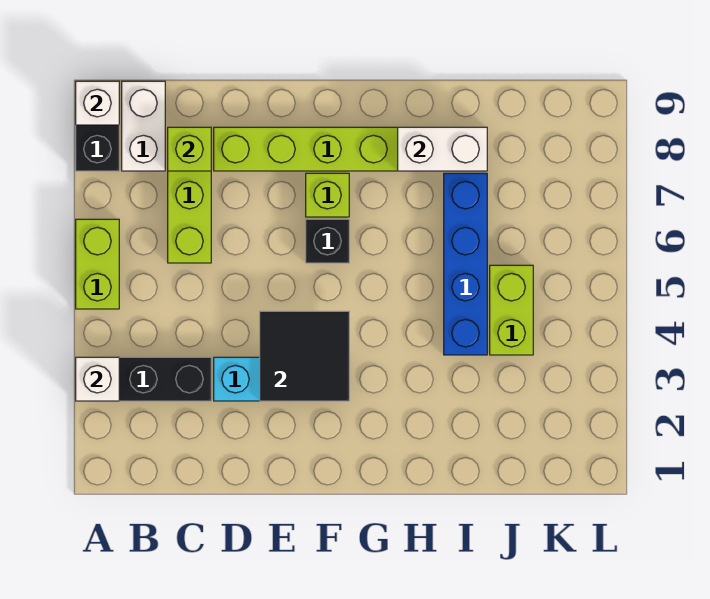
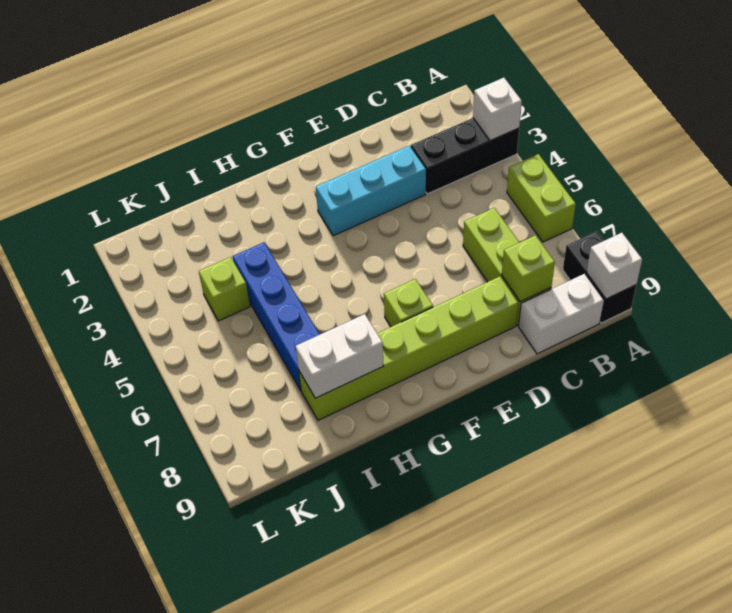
white 1x2 brick [122,81,165,171] -> white 1x2 brick turned to [519,274,604,354]
black 2x2 tile [260,311,349,401] -> none
black 1x1 brick [306,219,349,263] -> none
lime 1x2 brick [490,265,533,355] -> lime 1x1 brick [199,257,250,321]

